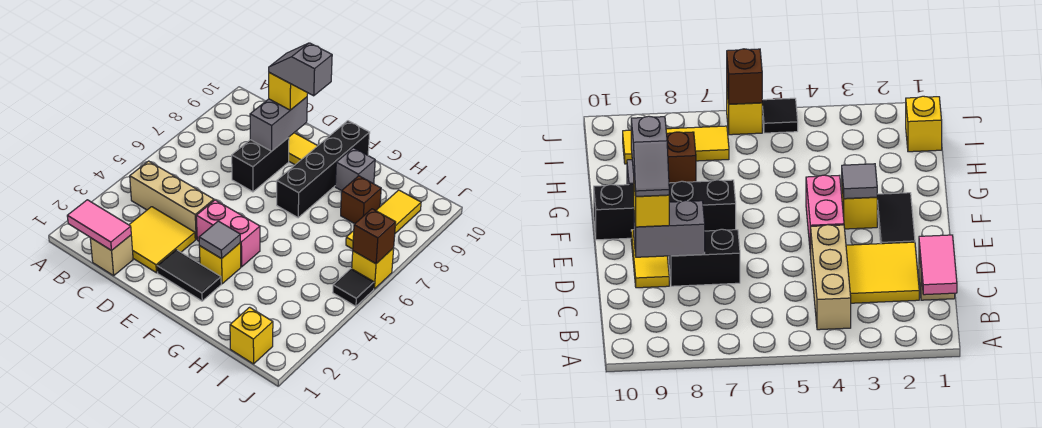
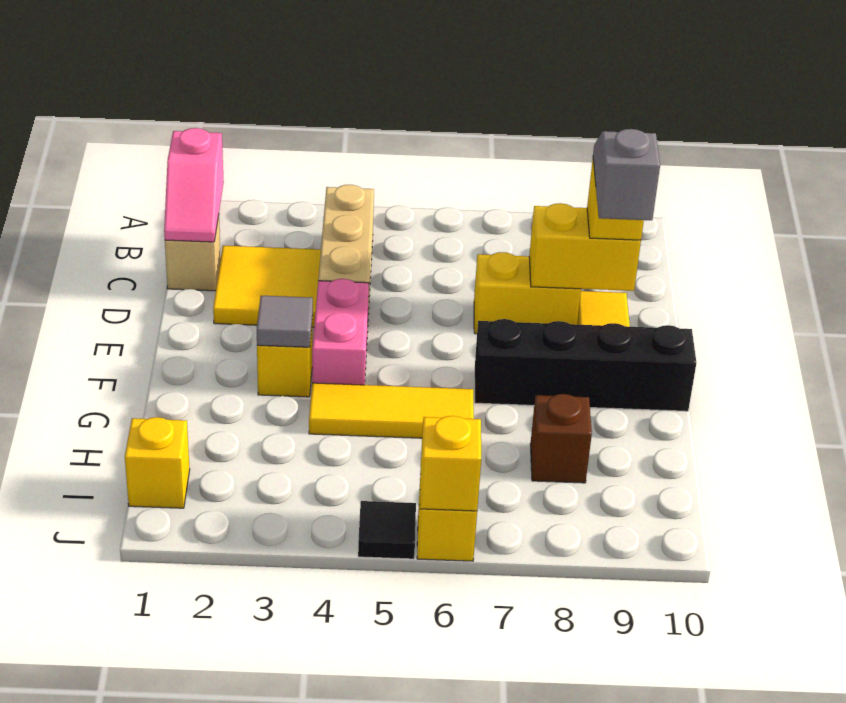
pink 1x2 tile [67,200,131,251] -> pink 1x2 slope [164,128,224,242]
black 1x2 brick [232,137,289,192] -> yellow 1x2 brick [474,252,581,334]
grey 1x2 brick [250,97,307,151] -> yellow 1x2 brick [529,203,641,291]
black 1x2 tile [157,250,221,301] -> none
grey 1x1 brick [335,148,375,191] -> none
yellow 1x3 tile [346,190,421,249] -> yellow 1x3 tile moved to [309,383,474,438]
brown 1x1 brick [353,209,396,264] -> yellow 1x1 brick [420,416,481,511]

